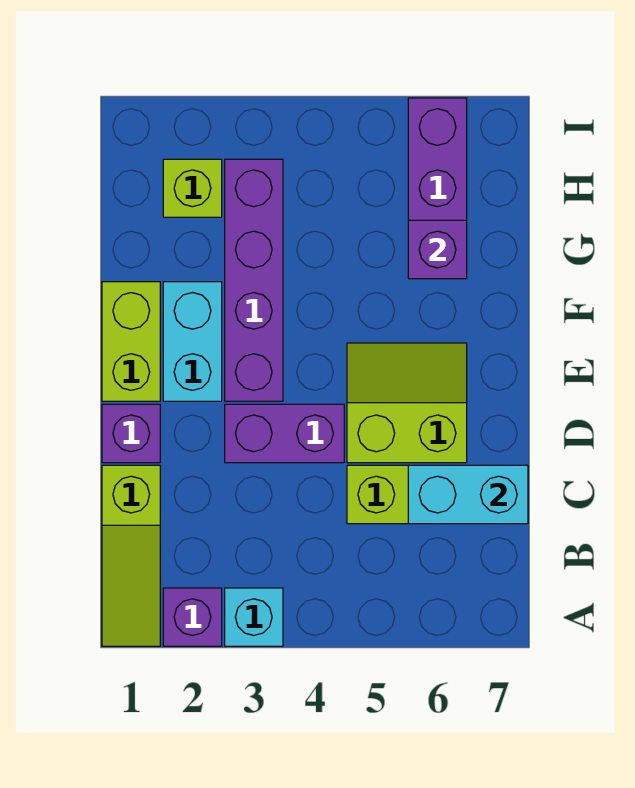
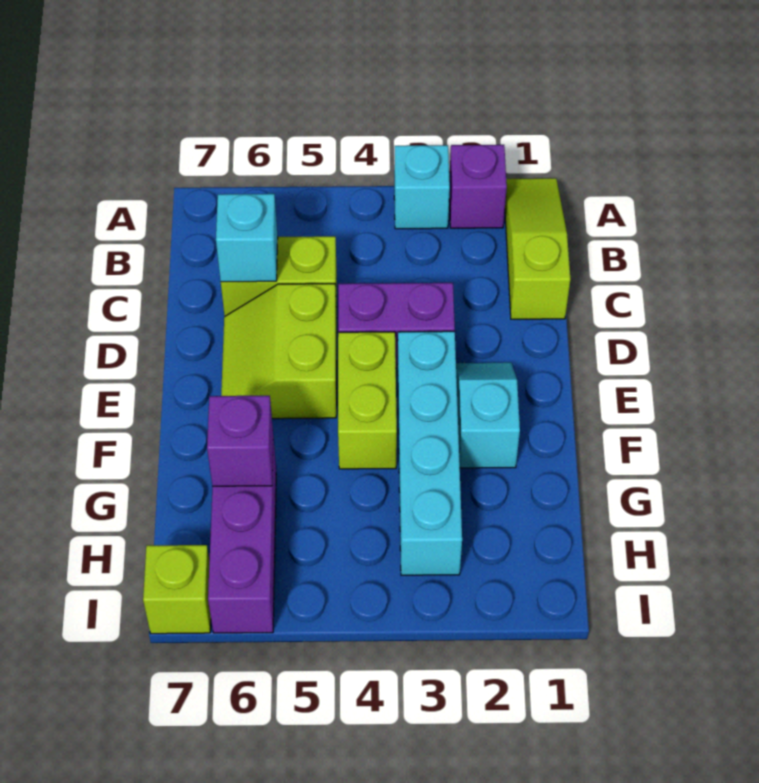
cyan 1x2 brick [408,465,528,524] -> cyan 1x1 brick [216,194,278,282]
purple 1x1 brick [102,404,160,463] -> none
lime 2x2 slope [347,343,467,463] -> lime 2x2 slope turned to [221,284,337,419]
lime 1x2 brick [102,282,160,401] -> lime 1x2 brick moved to [338,332,397,469]
cyan 1x2 brick [163,282,222,401] -> cyan 1x2 slope [456,363,520,468]
purple 1x4 brick [225,159,283,401] -> cyan 1x4 brick [397,331,462,575]
lime 1x1 brick [163,159,222,217] -> lime 1x1 brick moved to [143,545,211,634]

